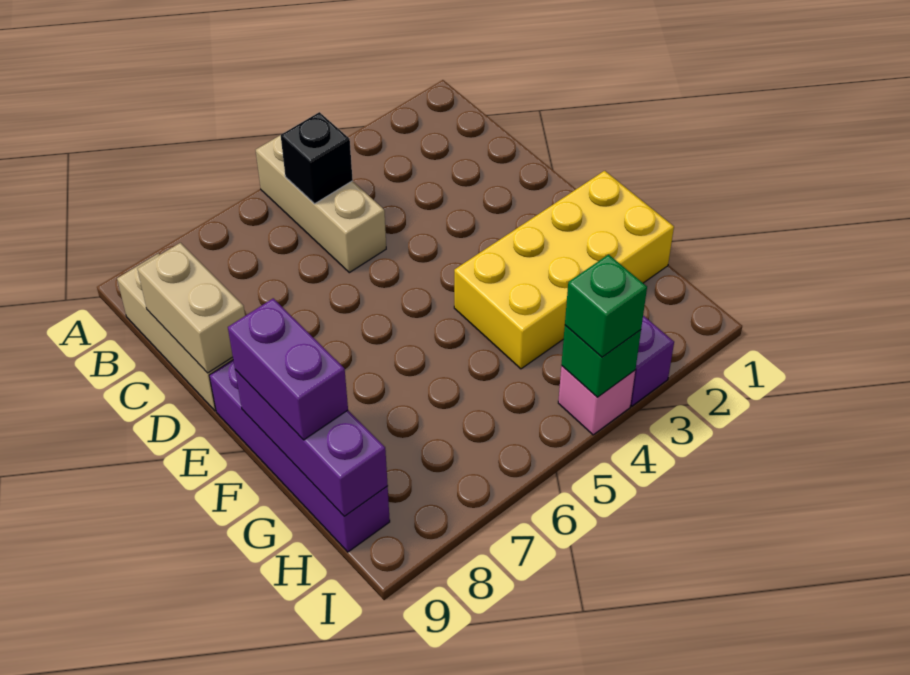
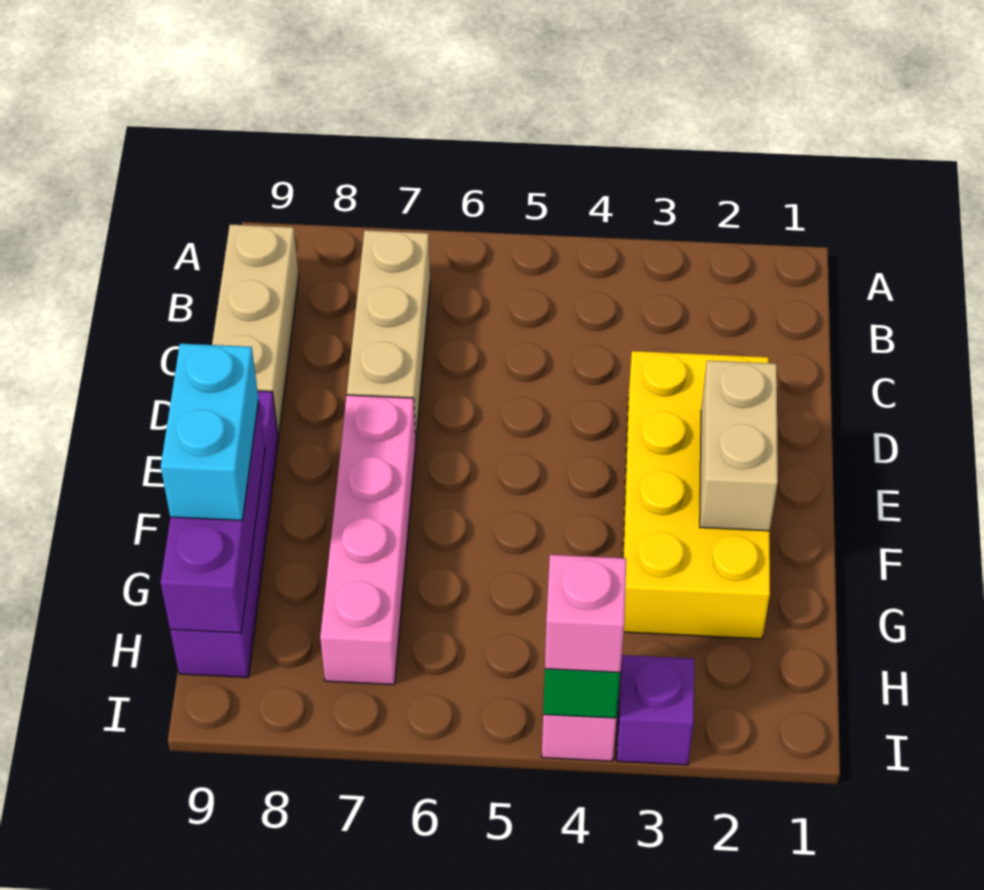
tan 1x3 brick [256,135,386,273] -> tan 1x3 brick moved to [347,230,430,438]
black 1x1 brick [281,112,353,204] -> none
tan 1x2 brick [137,243,245,373] -> tan 1x2 brick moved to [700,361,778,531]
none -> pink 1x4 brick [320,395,416,685]
yellow 2x4 brick [454,171,674,369] -> yellow 2x4 brick turned to [623,351,770,639]
purple 1x2 brick [228,298,348,440] -> cyan 1x2 brick [161,344,259,520]
green 1x1 brick [565,255,647,357] -> pink 1x1 brick [545,555,626,672]

